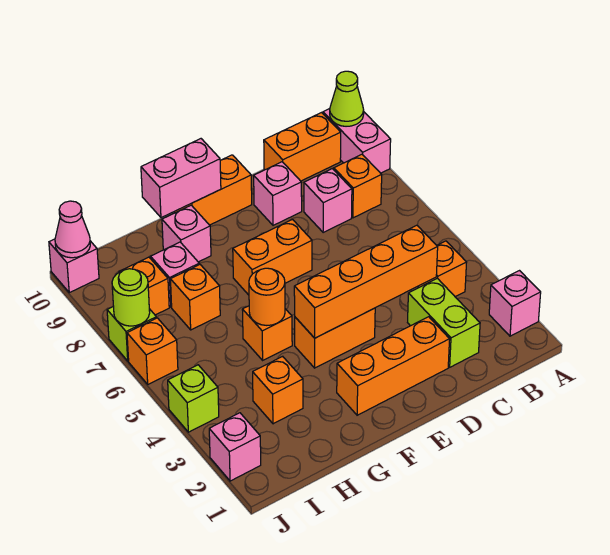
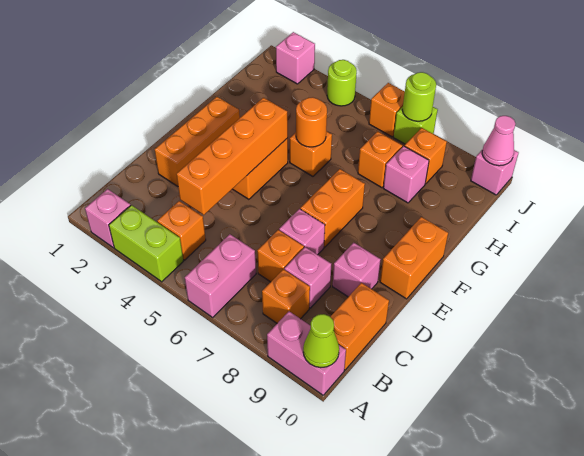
lime 1x2 brick [408,278,480,367] -> lime 1x2 brick moved to [109,205,183,282]
pink 1x2 brick [141,139,221,218] -> pink 1x2 brick moved to [185,234,256,317]
pink 1x1 brick [162,205,211,262] -> pink 1x1 brick moved to [279,209,325,255]
orange 1x1 brick [253,356,303,424] -> orange 1x1 brick moved to [257,230,304,282]
lime 1x1 brick [168,365,219,432] -> lime 1x1 round brick [327,60,357,106]

